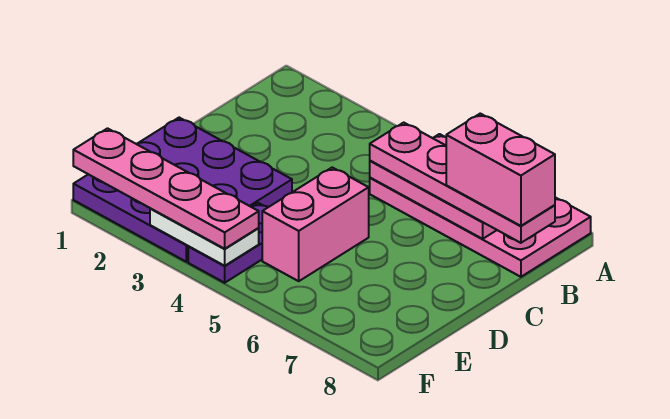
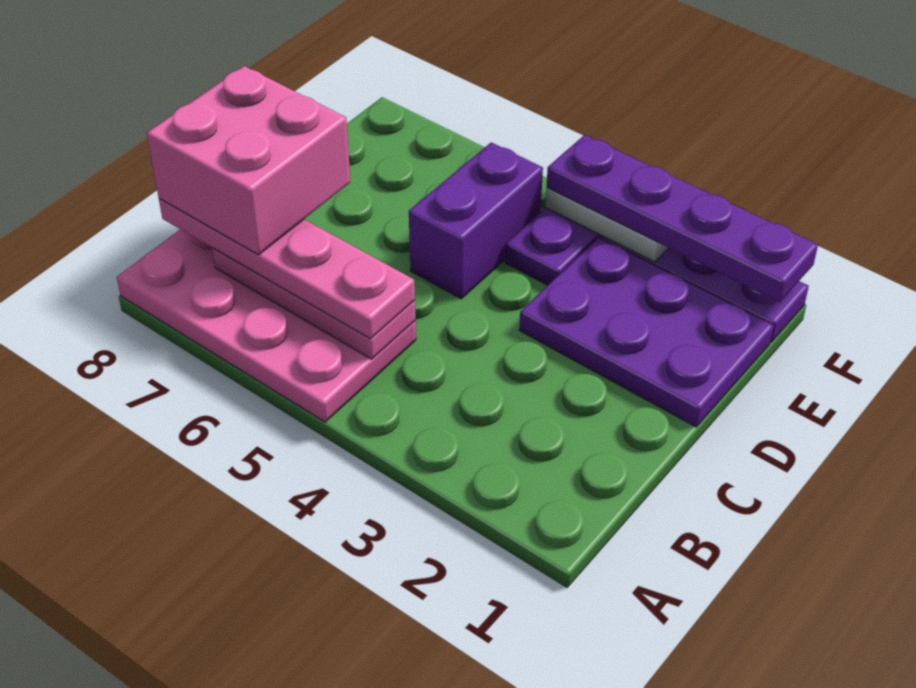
pink 1x2 brick [446,114,555,226] -> pink 2x2 brick [147,66,350,255]
pink 1x2 brick [262,167,369,281] -> purple 1x2 brick [409,142,543,299]
pink 1x4 plate [73,128,259,249] -> purple 1x4 plate [547,135,818,302]

